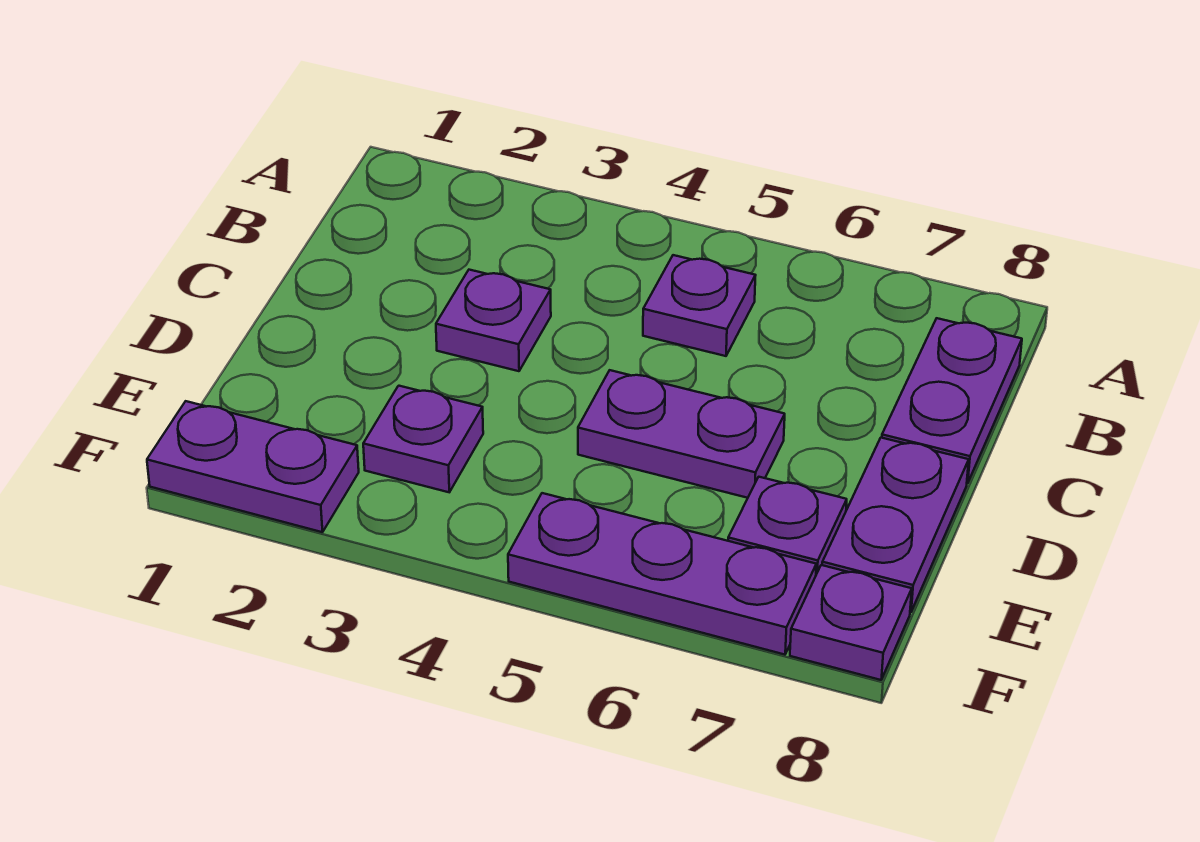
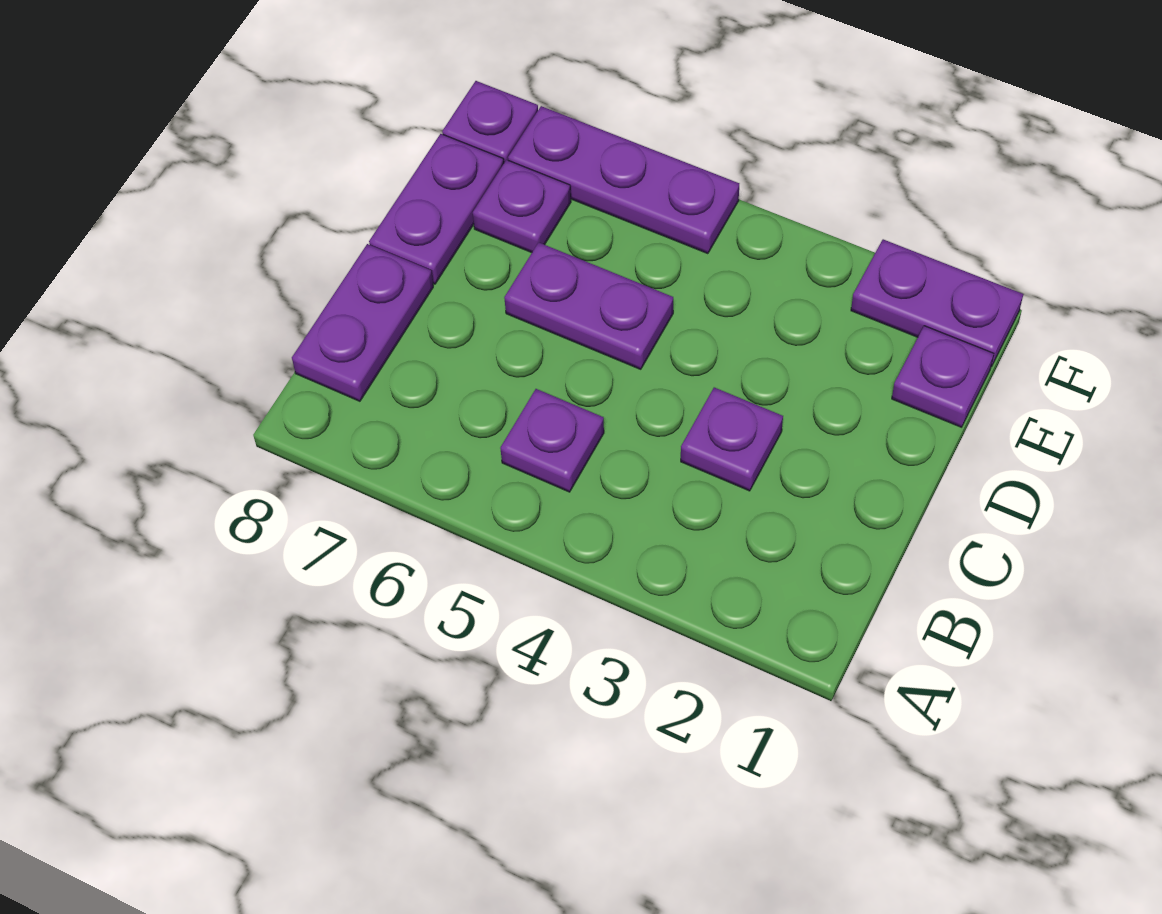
purple 1x1 plate [363,386,483,492] -> purple 1x1 plate moved to [892,326,994,427]

